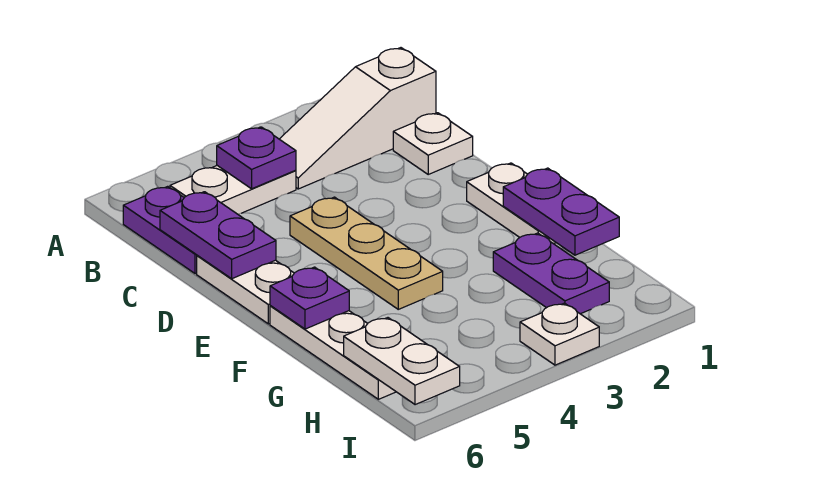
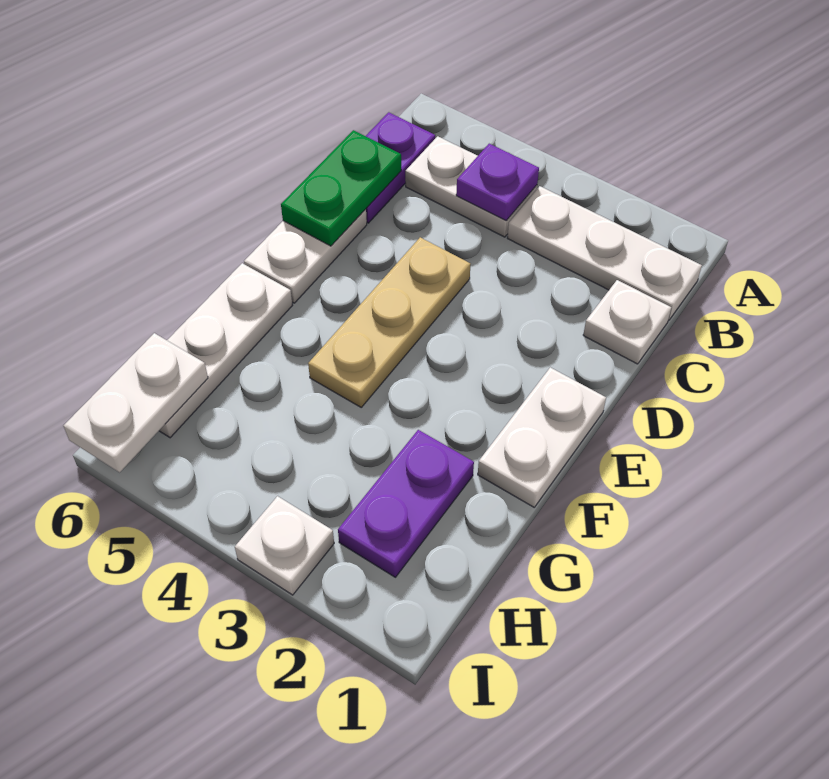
white 1x3 slope [280,48,436,189] -> white 1x3 plate [508,186,702,320]
purple 1x2 plate [160,192,276,279] -> green 1x2 plate [281,130,401,246]
purple 1x2 plate [503,168,619,255] -> none
purple 1x1 plate [270,267,349,329] -> none

